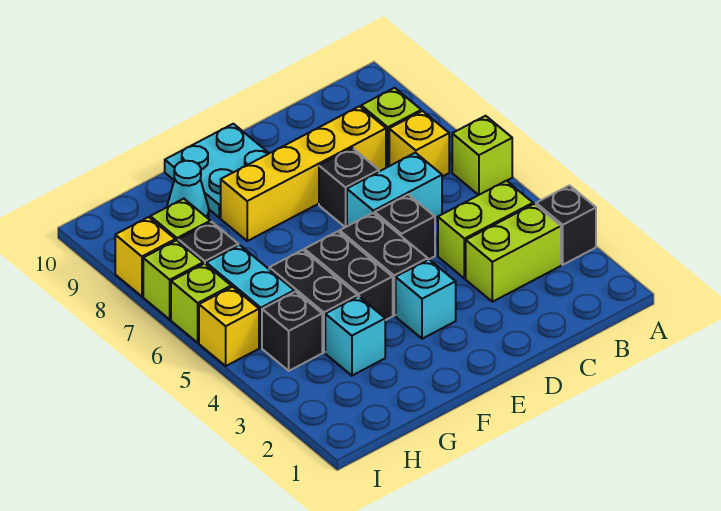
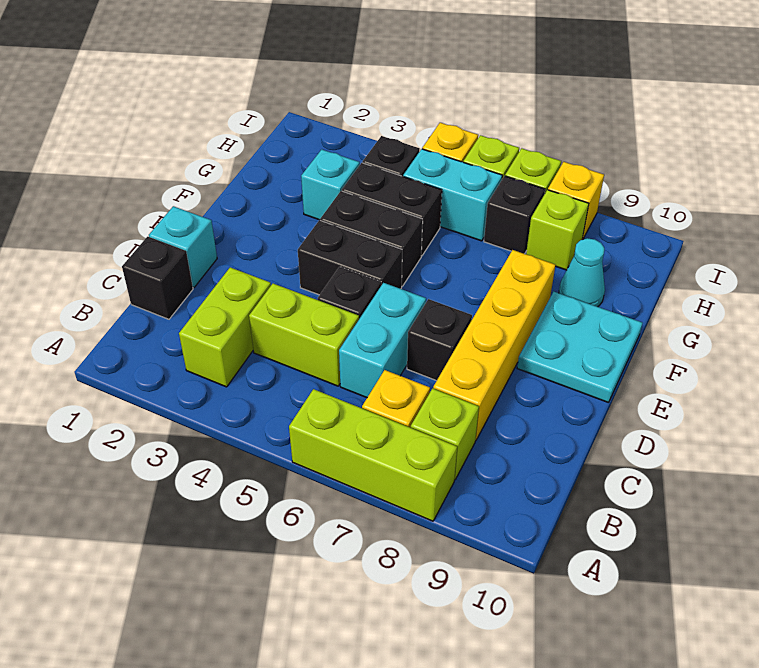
black 1x1 brick [536,186,596,265] -> black 1x1 brick moved to [122,237,193,319]
lime 1x1 brick [452,116,512,195] -> lime 1x3 brick [289,389,457,521]
lime 1x2 brick [438,181,533,279] -> lime 1x2 brick turned to [249,284,359,386]
cyan 1x1 brick [396,259,456,339] -> cyan 1x1 brick moved to [149,206,217,287]

